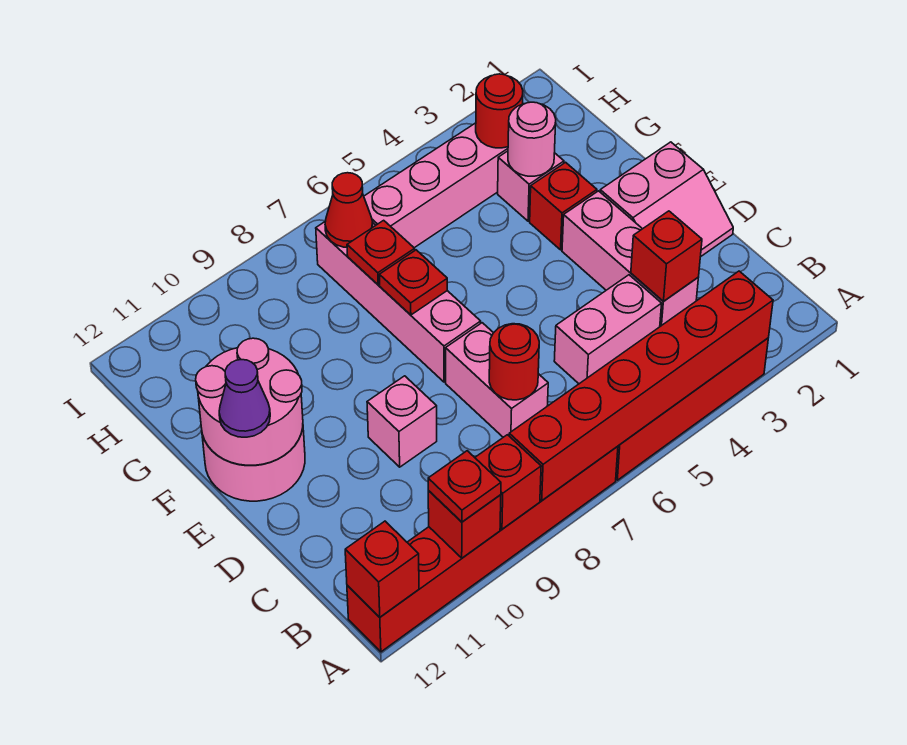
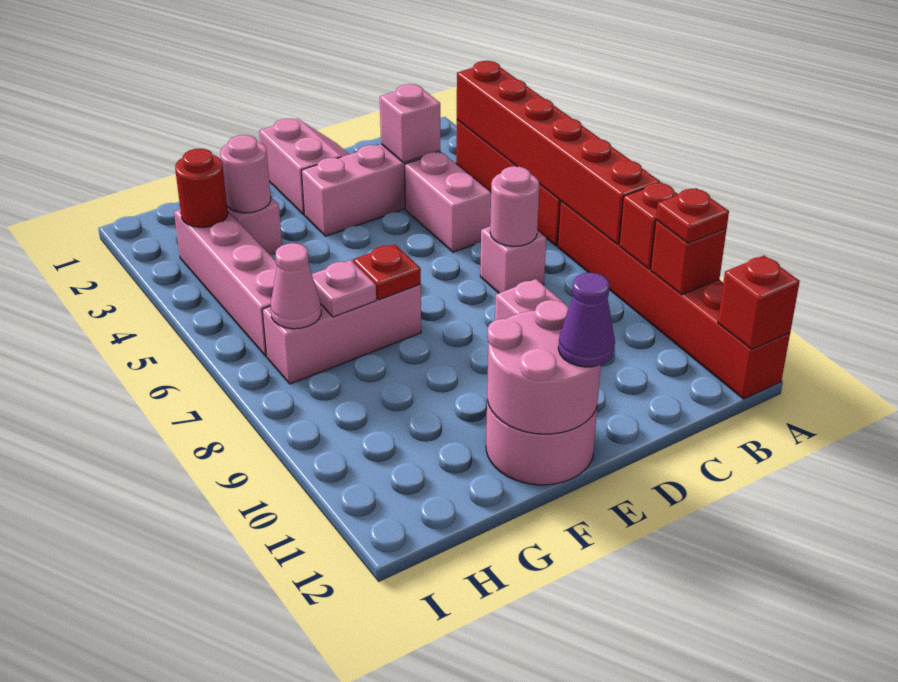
red 1x1 brick [631,211,702,302] -> pink 1x1 brick [380,84,440,163]
pink 1x2 brick [446,323,548,437] -> pink 1x1 brick [480,227,546,293]
red 1x1 round brick [489,324,539,400] -> pink 1x1 round brick [490,166,539,246]
pink 1x4 brick [316,222,481,382] -> pink 1x3 brick [262,284,421,384]
red 1x1 brick [530,162,597,250] -> none
red 1x1 plate [347,220,415,285] -> pink 1x1 plate [312,260,376,317]
red 1x1 cone [325,173,373,247] -> pink 1x1 cone [271,243,321,329]

